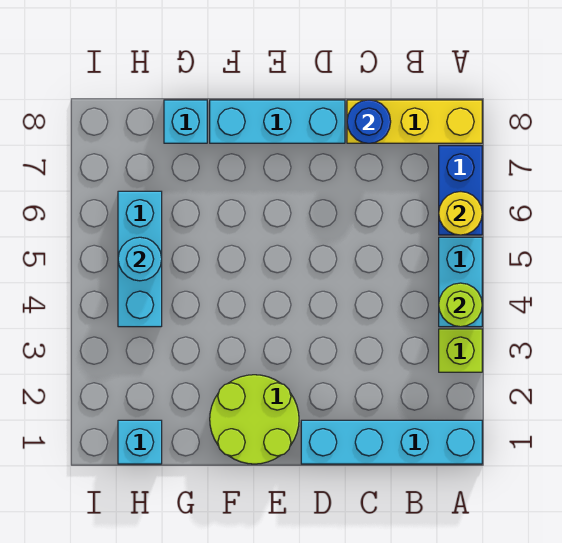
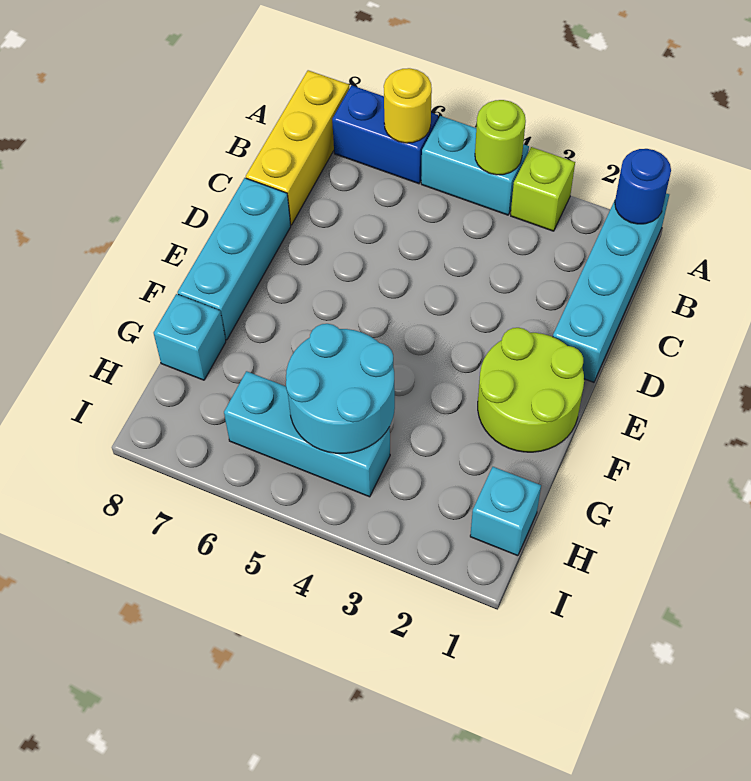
blue 1x1 round brick [347,100,391,143] -> blue 1x1 round brick moved to [615,149,671,224]
cyan 1x1 round brick [118,237,162,281] -> cyan 2x2 round brick [286,324,395,453]

